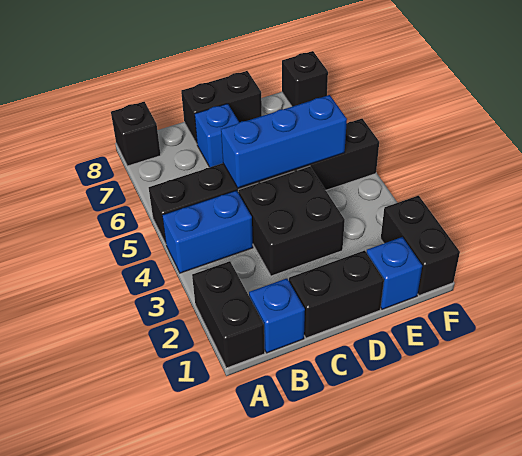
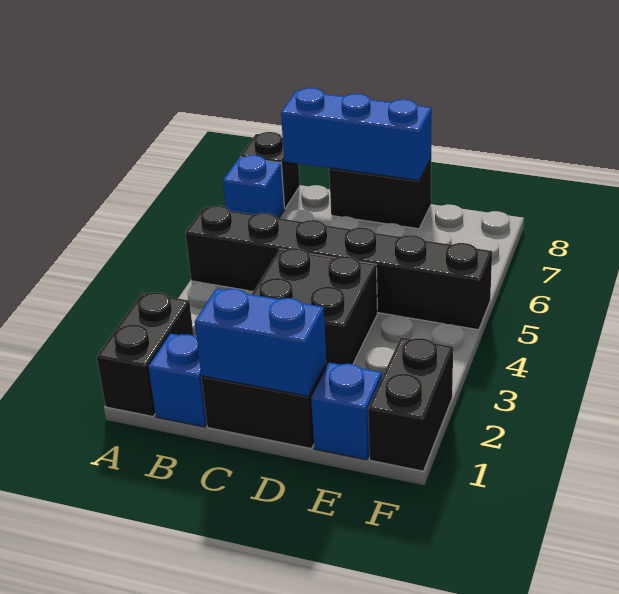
blue 1x2 brick [162,190,253,273] -> blue 1x2 brick moved to [195,289,326,396]
blue 1x3 brick [221,95,347,188] -> blue 1x3 brick moved to [281,88,432,180]
blue 1x1 brick [195,104,239,167] -> blue 1x1 brick moved to [223,155,285,218]
black 1x1 brick [282,51,328,107] -> none

